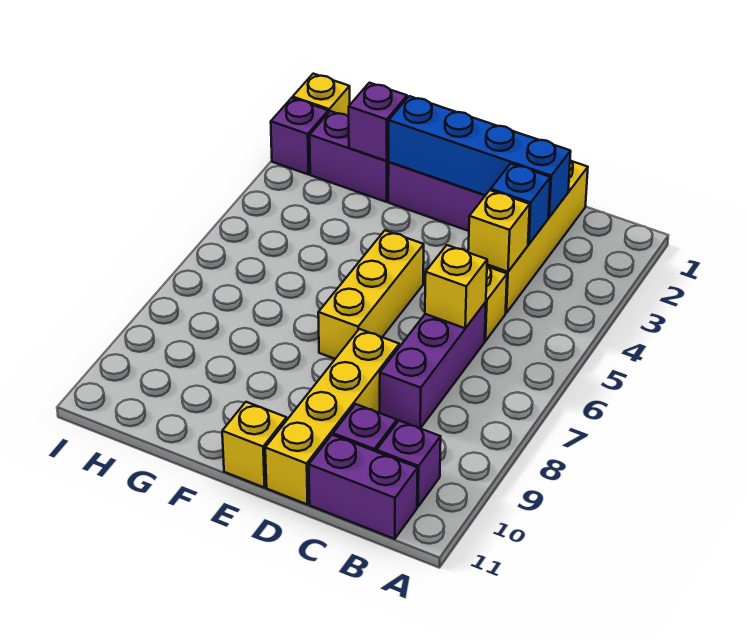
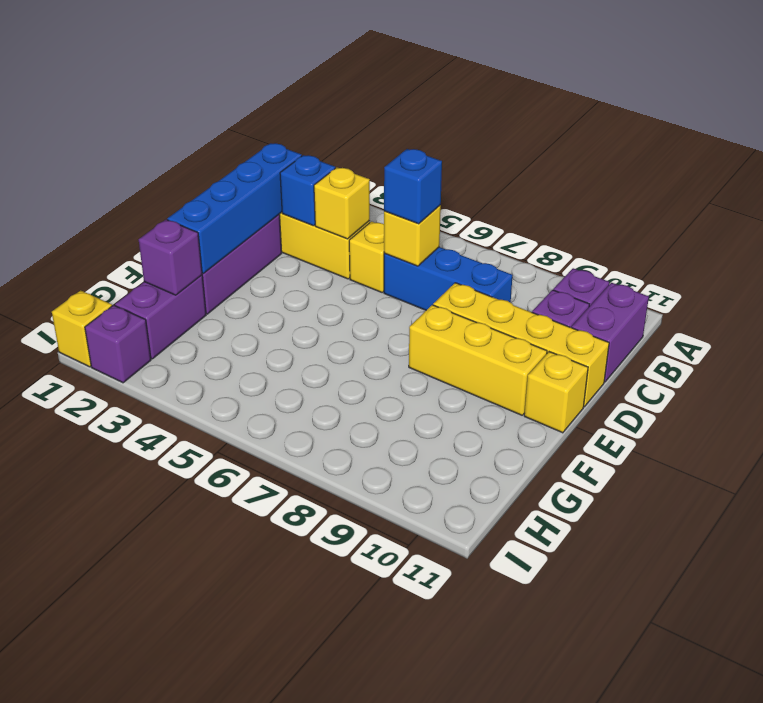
purple 1x3 brick [380,302,486,428] -> blue 1x3 brick [384,247,513,310]
none -> blue 1x1 brick [384,149,442,224]
yellow 1x3 brick [318,230,424,359] -> yellow 1x3 brick moved to [409,305,547,415]

